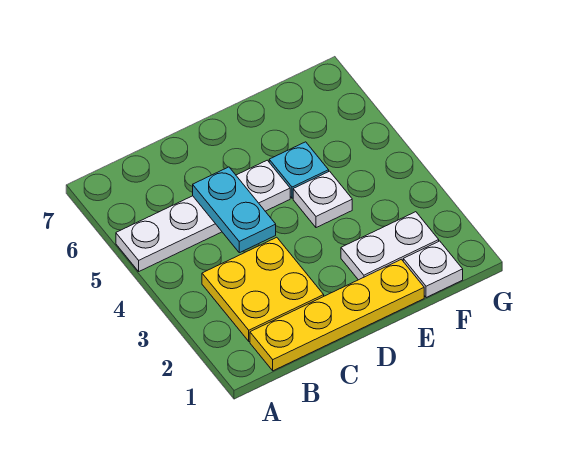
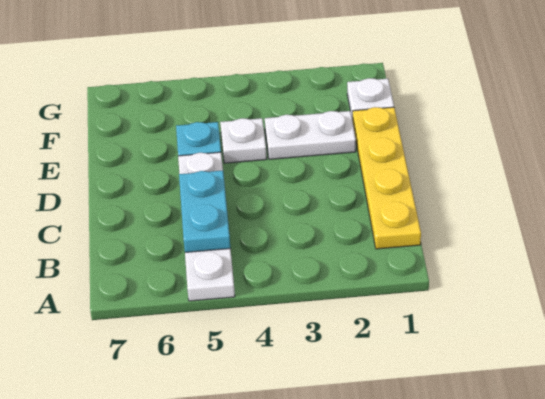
yellow 2x2 plate [202,237,324,341] -> none
cyan 1x2 plate [193,167,276,253] -> cyan 1x2 plate turned to [179,171,230,252]
white 1x2 plate [341,212,439,280] -> white 1x2 plate turned to [265,111,356,159]

